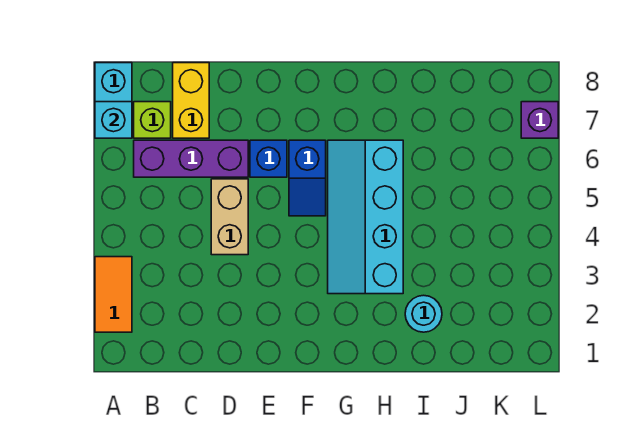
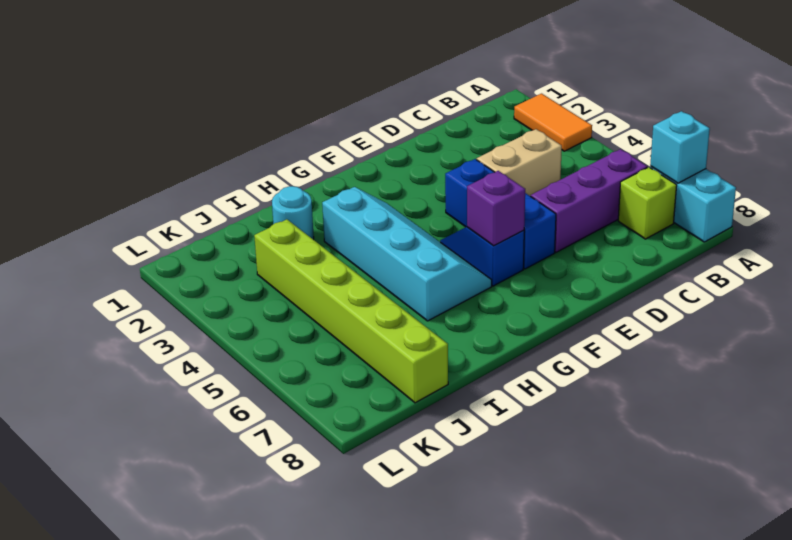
yellow 1x2 brick [173,63,209,138] -> none
tan 1x2 brick [211,179,248,255] -> tan 1x2 brick turned to [477,129,562,196]
blue 1x1 brick [250,140,287,177] -> blue 1x3 brick [445,159,556,269]
none -> lime 1x6 brick [254,219,448,403]
purple 1x1 brick [521,102,558,138] -> purple 1x1 brick moved to [467,171,525,246]

